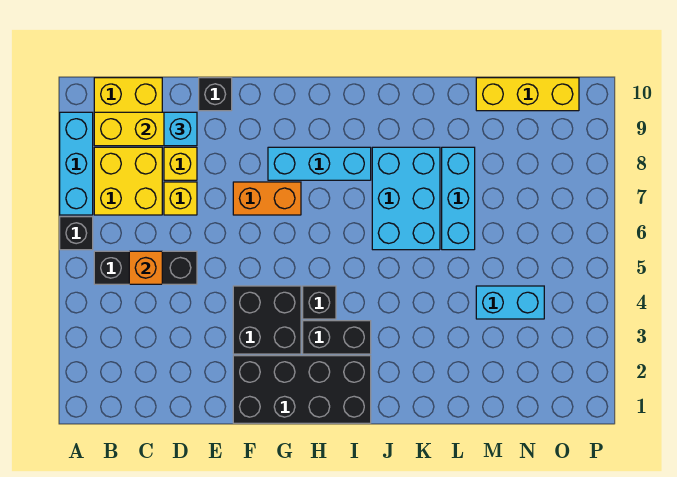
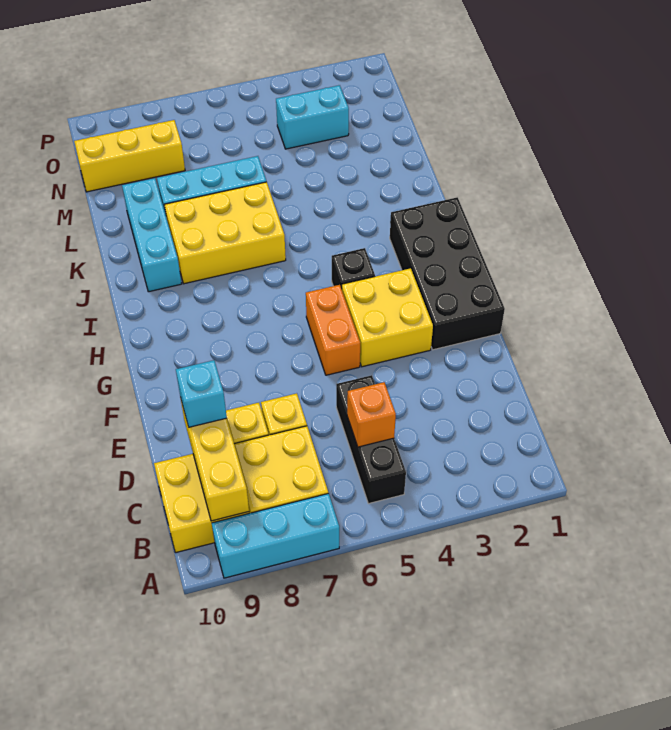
black 1x1 brick [60,217,93,250] -> none
black 1x1 brick [199,78,232,111] -> none
black 2x2 brick [233,286,301,354] -> yellow 2x2 brick [342,268,433,367]
orange 1x2 brick [233,182,301,215] -> orange 1x2 brick moved to [306,285,360,375]
cyan 1x3 brick [268,147,371,180] -> cyan 1x3 brick moved to [122,178,182,292]
black 1x2 brick [303,321,371,354] -> none
cyan 2x3 brick [372,147,440,250] -> yellow 2x3 brick [164,182,286,284]
cyan 1x2 brick [476,286,544,319] -> cyan 1x2 brick turned to [276,85,349,149]
yellow 1x3 brick [476,78,579,111] -> yellow 1x3 brick turned to [74,120,185,192]

